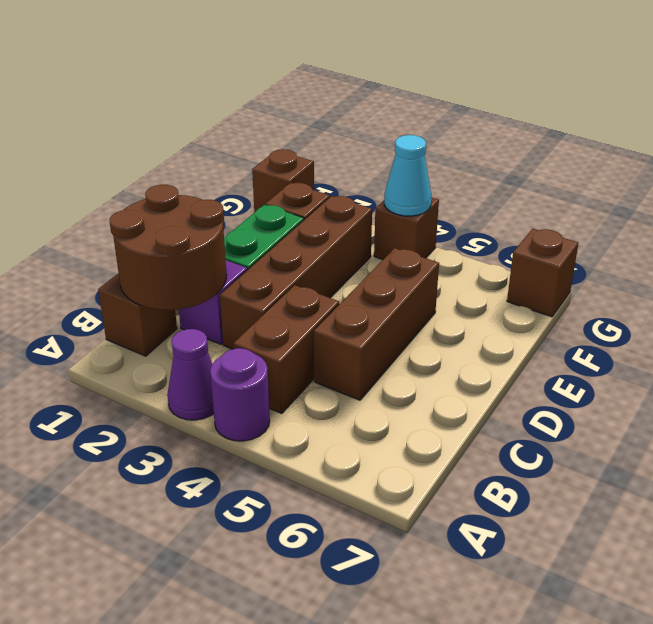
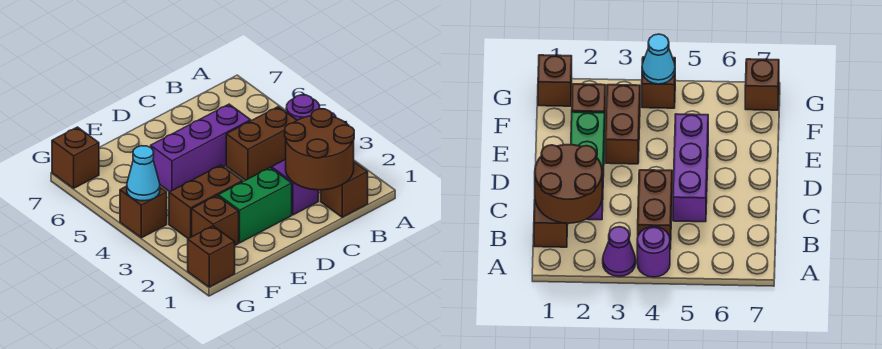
brown 1x4 brick [220,196,372,349] -> brown 1x2 brick [169,165,243,239]
brown 1x3 brick [314,248,439,400] -> purple 1x3 brick [151,104,251,192]

